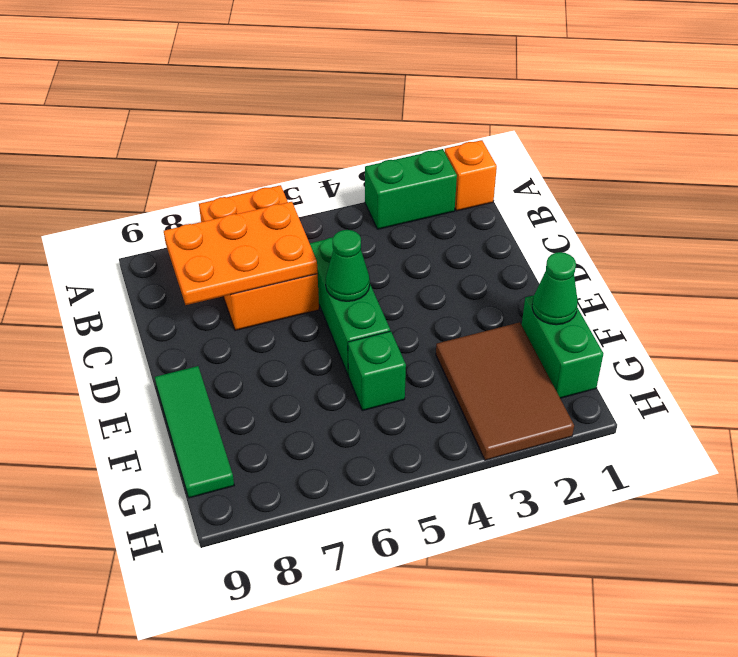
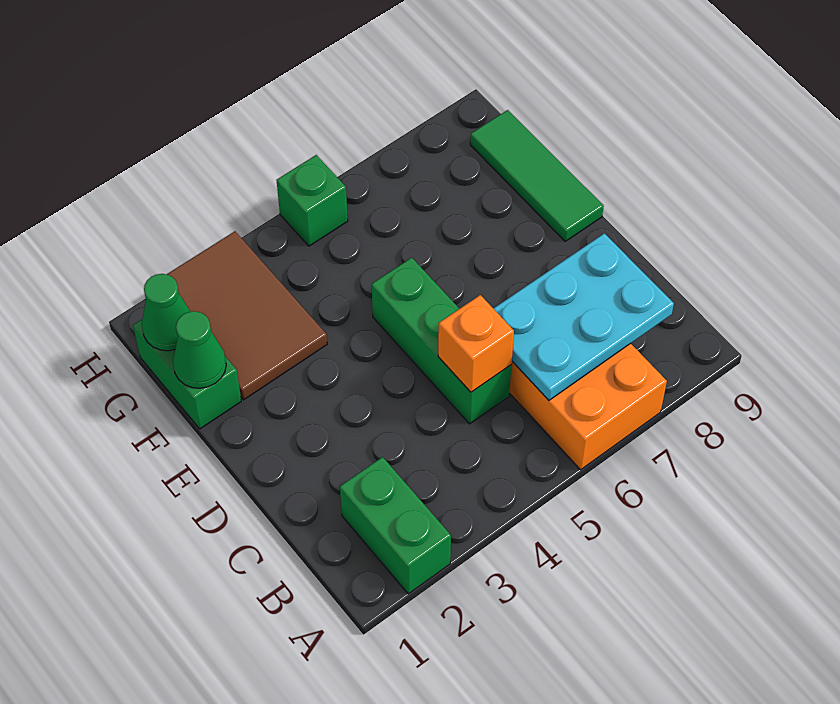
orange 1x1 brick [445,140,497,211] -> orange 1x1 brick moved to [438,295,514,392]
green 1x2 brick [365,149,457,229] -> green 1x2 brick turned to [340,457,451,594]
orange 2x3 plate [164,202,318,305] -> cyan 2x3 plate [493,233,674,400]
green 1x1 cone [326,230,370,301] -> green 1x1 cone moved to [142,274,190,351]
green 1x1 brick [348,331,406,411] -> green 1x1 brick moved to [277,155,348,246]

